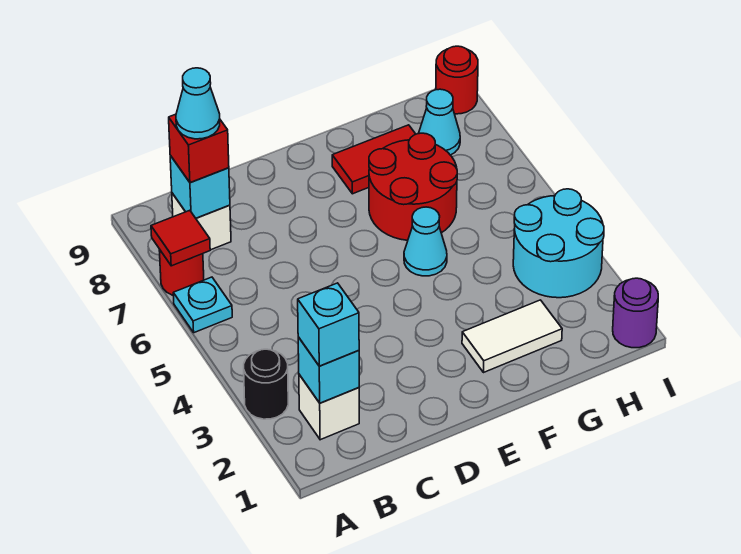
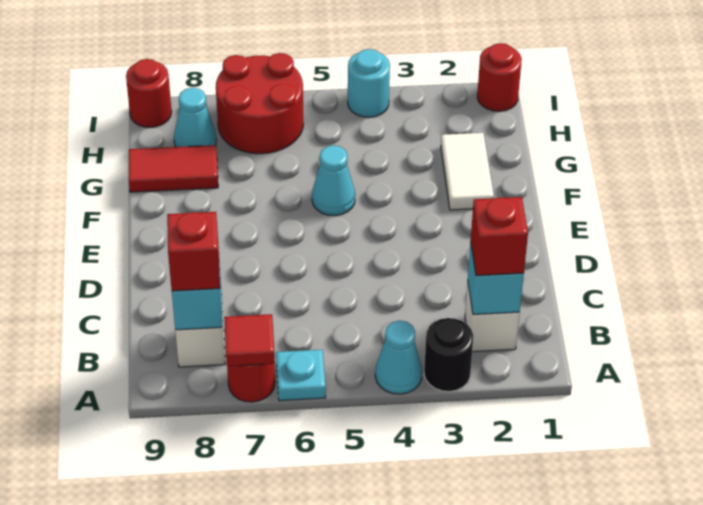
cyan 1x1 brick [298,283,359,366] -> red 1x1 brick [471,197,528,276]
cyan 1x1 cone [176,68,220,139] -> cyan 1x1 cone moved to [375,321,422,394]
red 2x2 round brick [369,133,457,240] -> red 2x2 round brick moved to [216,53,303,154]
red 1x2 tile [332,125,416,194] -> red 1x2 tile turned to [129,145,218,192]
cyan 2x2 round brick [513,189,604,298] -> cyan 1x1 round brick [348,49,390,117]
purple 1x1 round brick [613,278,658,348] -> red 1x1 round brick [477,43,522,111]

